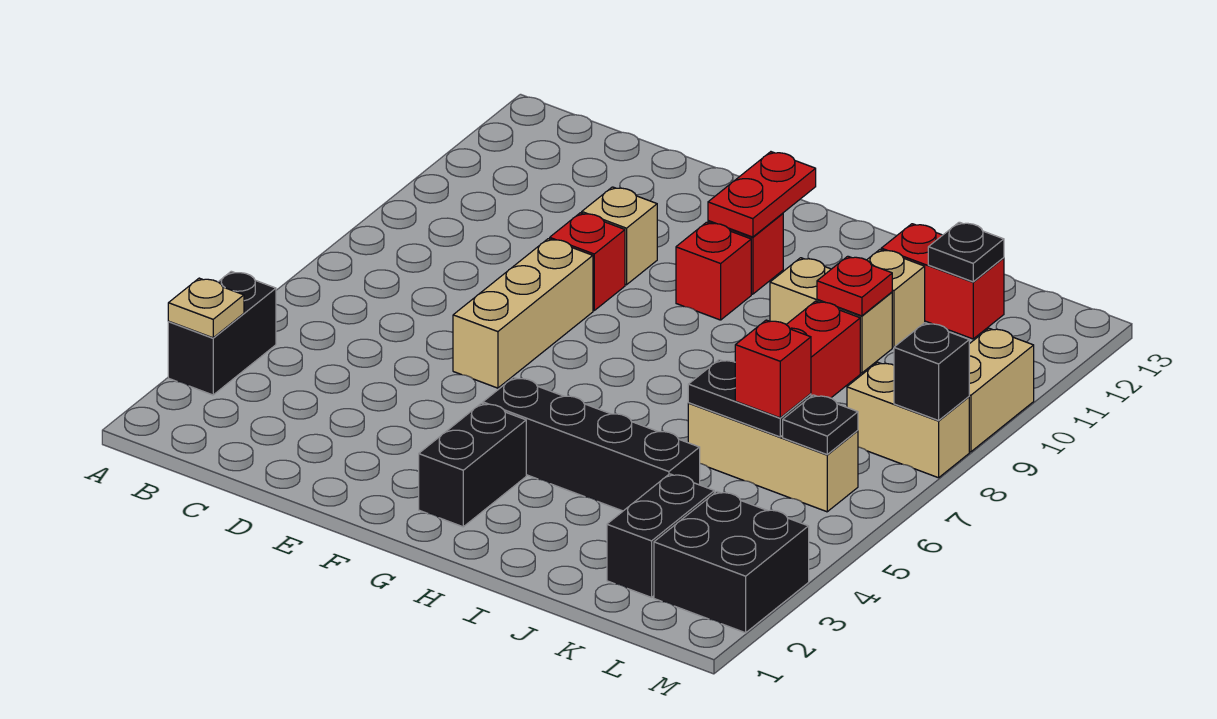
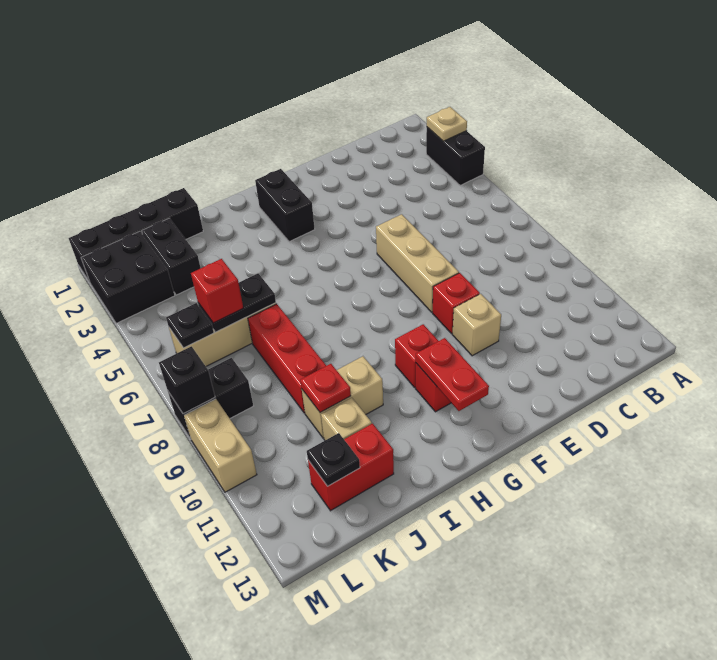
black 1x4 brick [483,377,700,511] -> black 1x4 brick moved to [69,188,203,282]
tan 1x2 brick [847,362,969,478] -> black 1x2 brick [168,358,253,439]

